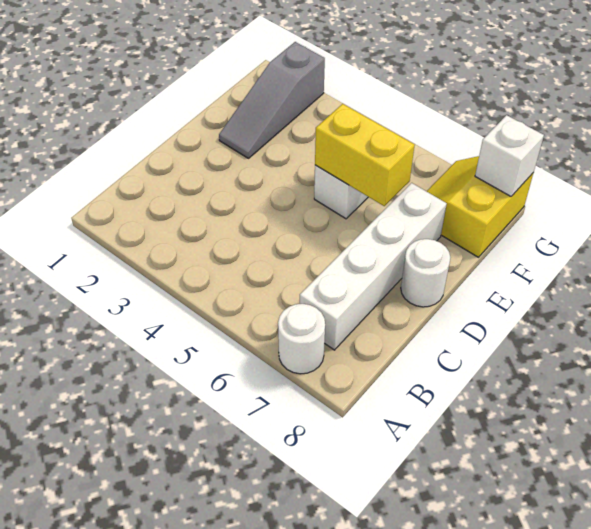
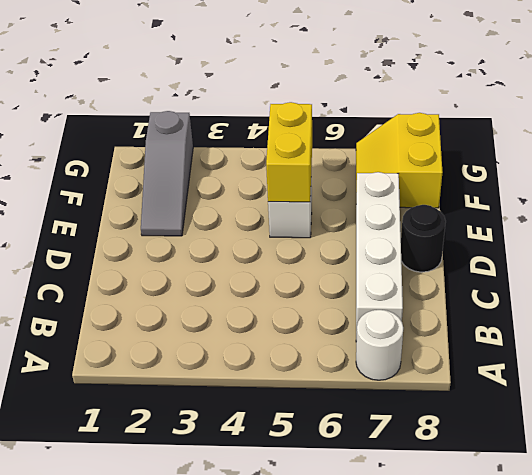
white 1x1 round brick [401,239,450,307] -> black 1x1 round brick [401,205,446,272]
yellow 1x2 brick [315,104,415,206] -> yellow 1x2 brick turned to [266,102,312,202]
white 1x1 brick [475,115,544,196] -> none

